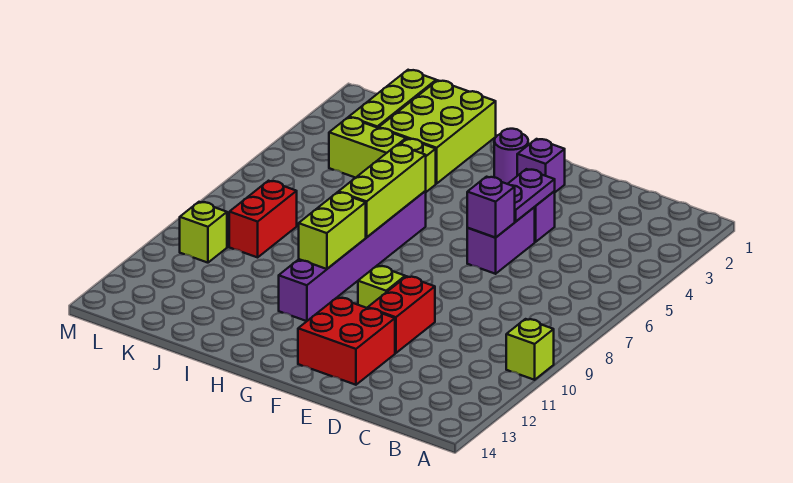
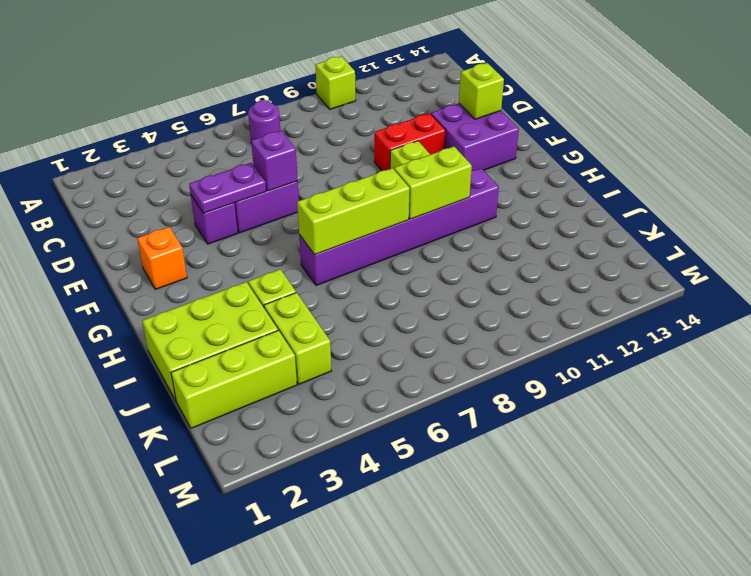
red 2x2 brick [298,297,395,385] -> purple 2x2 brick [431,103,519,171]
purple 1x1 brick [517,139,565,192] -> orange 1x1 brick [137,227,187,289]
purple 1x1 round brick [494,129,528,184] -> purple 1x1 round brick moved to [248,100,280,140]
red 1x2 brick [229,181,297,257] -> none
lime 1x1 brick [180,202,227,263] -> lime 1x1 brick moved to [459,63,504,119]

